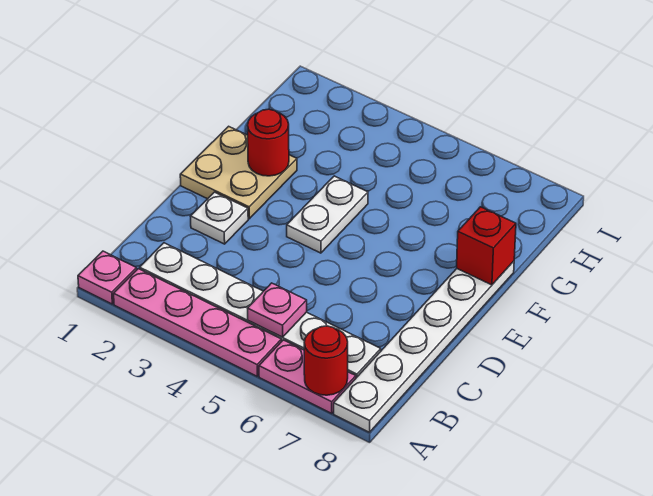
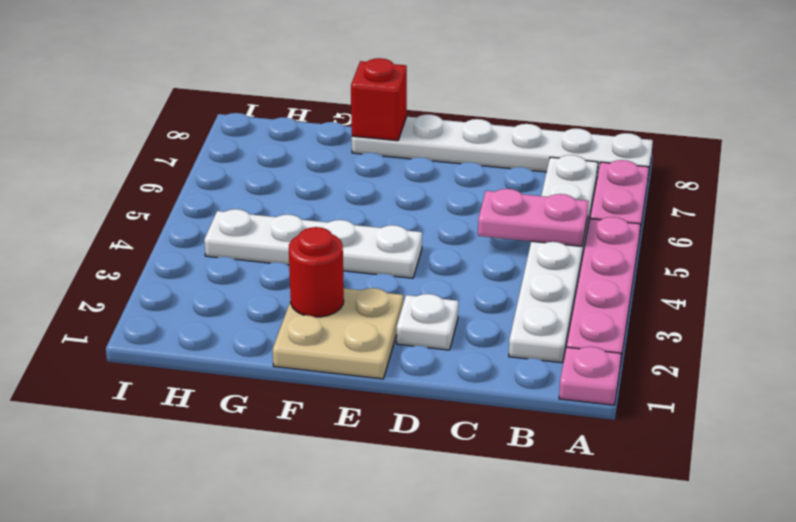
red 1x1 round brick [304,326,348,395] -> none
pink 1x1 plate [248,283,307,337] -> pink 1x2 plate [478,189,589,246]
white 1x2 plate [287,176,368,253] -> white 1x4 plate [204,209,422,278]

